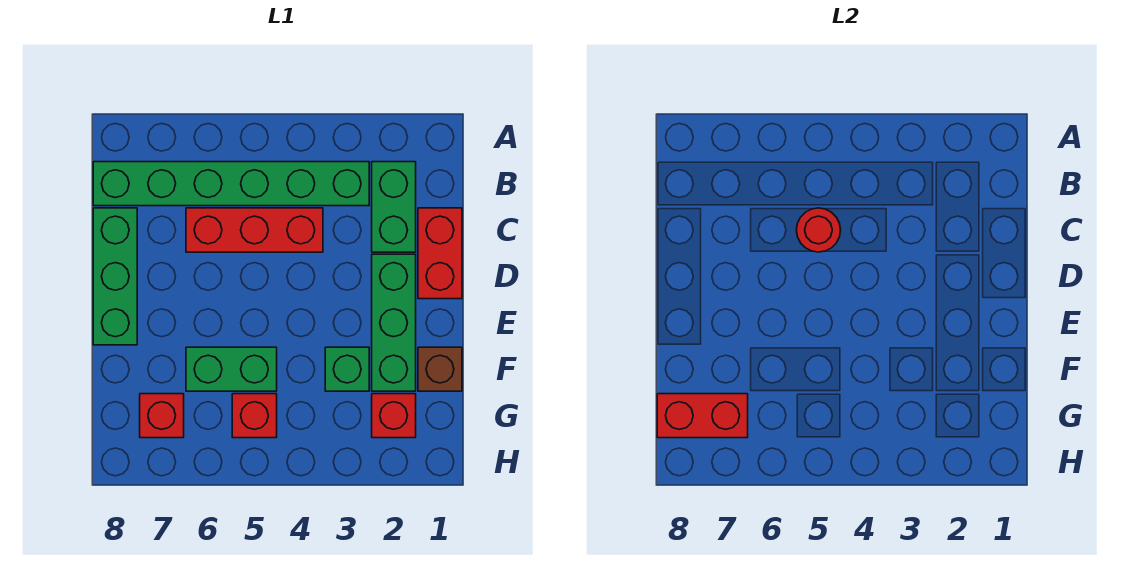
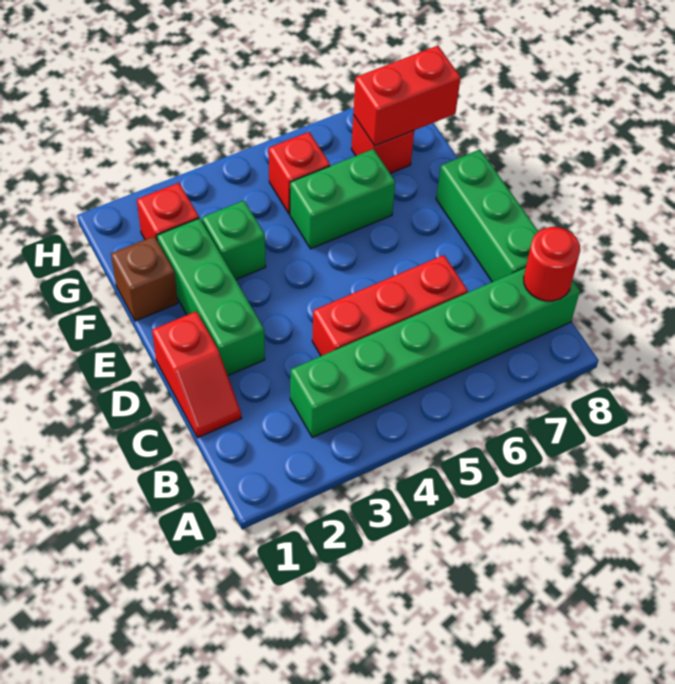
green 1x2 brick [372,162,416,252] -> none
red 1x2 brick [418,208,462,299] -> red 1x2 slope [152,311,242,438]
red 1x1 round brick [797,208,841,252] -> red 1x1 round brick moved to [524,227,580,301]

